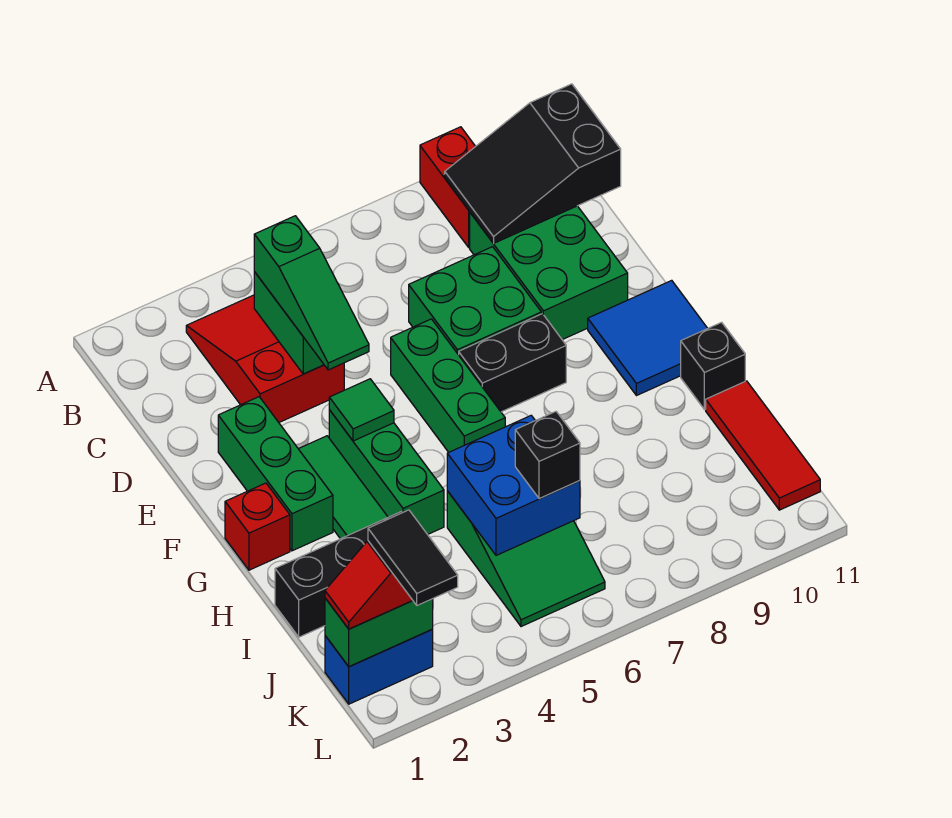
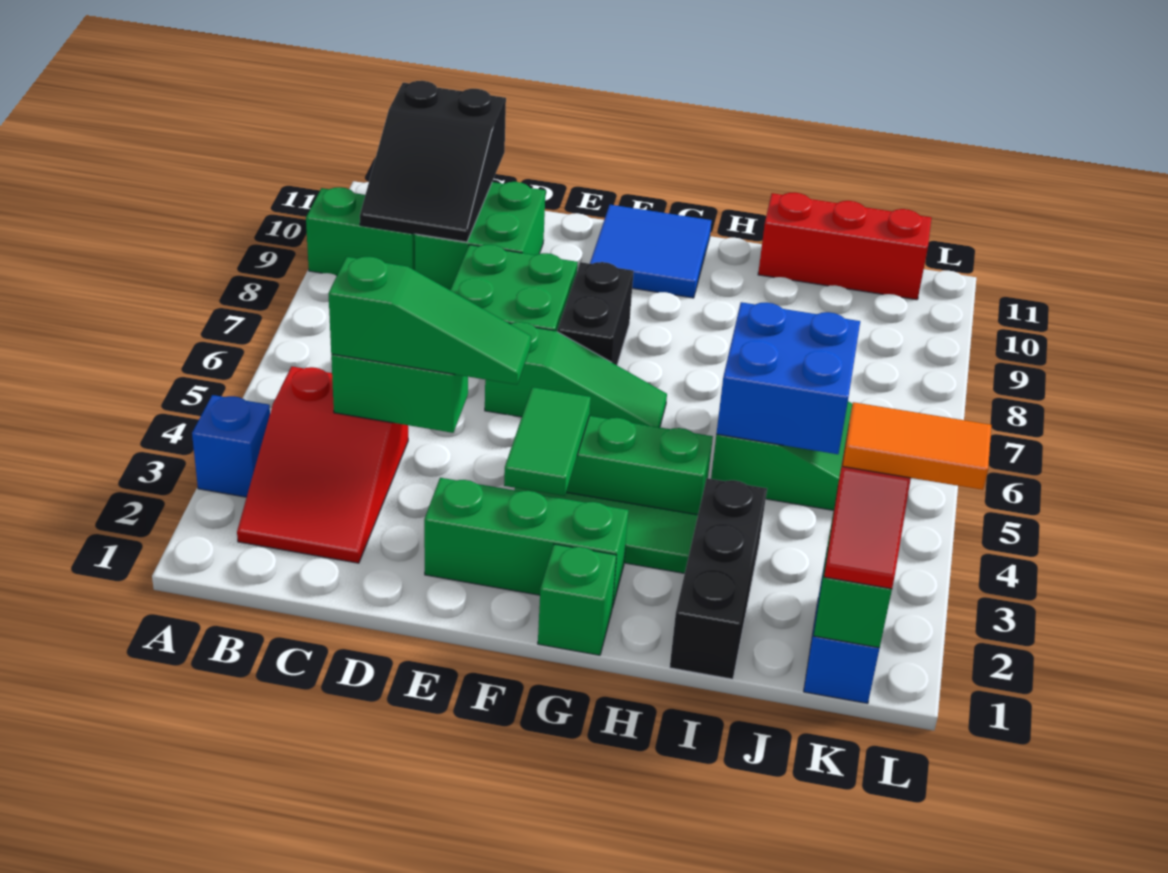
none -> blue 1x1 brick [192,395,270,497]
red 1x2 brick [420,127,476,247] -> green 1x2 brick [306,187,415,276]
red 2x3 slope [186,295,344,422] -> red 2x3 slope turned to [237,366,408,563]
green 2x3 brick [470,206,628,340] -> green 2x2 brick [415,182,546,290]
green 1x3 brick [391,319,505,452] -> green 1x3 slope [485,322,667,427]
green 1x1 tile [329,379,394,441] -> green 1x2 tile [504,387,591,496]
red 1x1 brick [225,483,290,570] -> green 1x1 brick [538,544,616,655]
black 1x1 brick [681,322,745,410] -> none
red 1x3 tile [706,381,820,510] -> red 1x3 brick [758,192,931,300]
black 1x1 brick [515,412,580,499] -> none
black 1x2 tile [368,510,458,605] -> orange 1x2 tile [842,402,991,490]

